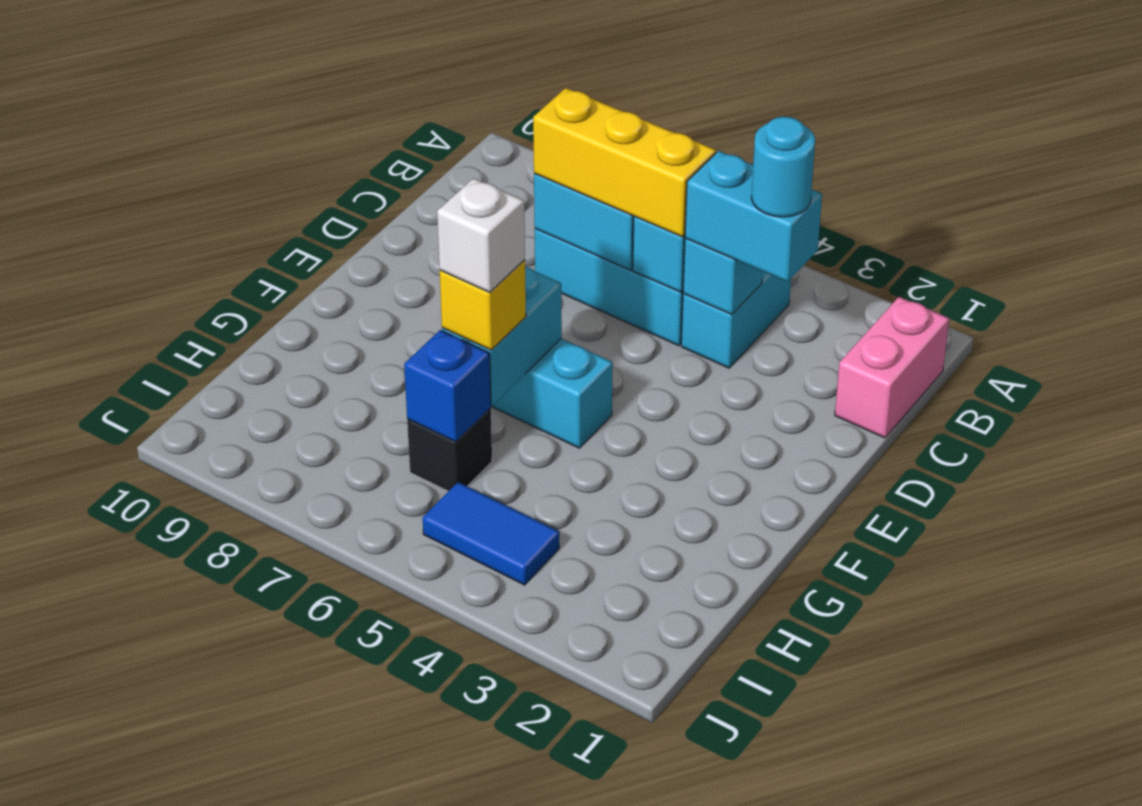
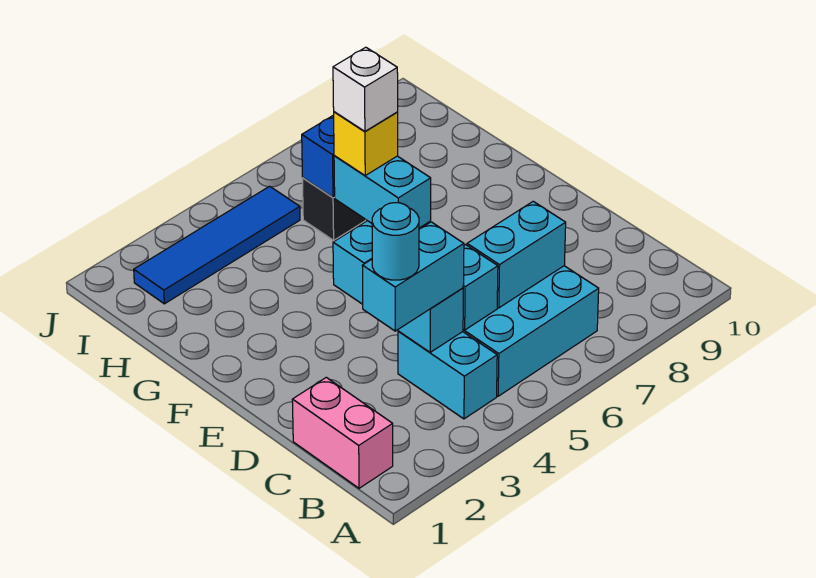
yellow 1x3 brick [533,88,716,237] -> none
blue 1x2 tile [423,482,559,585] -> blue 1x4 tile [134,186,300,304]

